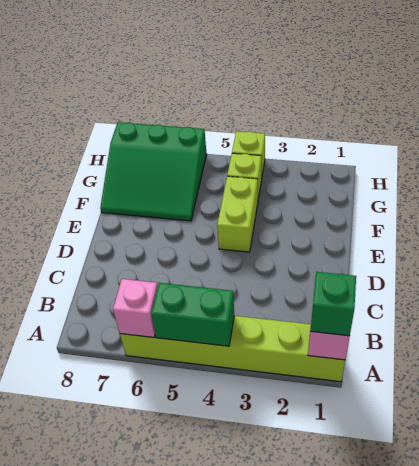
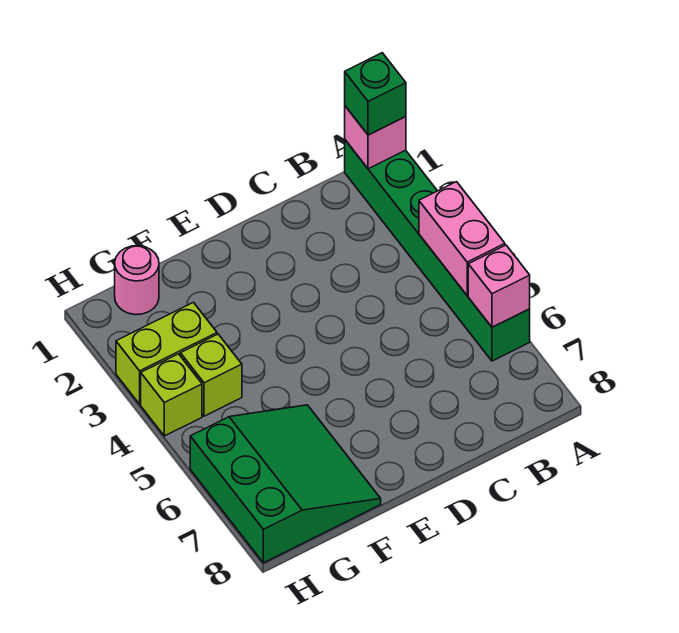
lime 1x6 brick [120,316,345,382] -> green 1x6 brick [345,140,530,361]
green 1x2 brick [151,283,234,346] -> pink 1x2 brick [419,182,505,295]
lime 1x2 brick [217,176,258,252] -> lime 1x2 brick moved to [116,302,217,404]
none -> pink 1x1 round brick [115,246,159,315]

